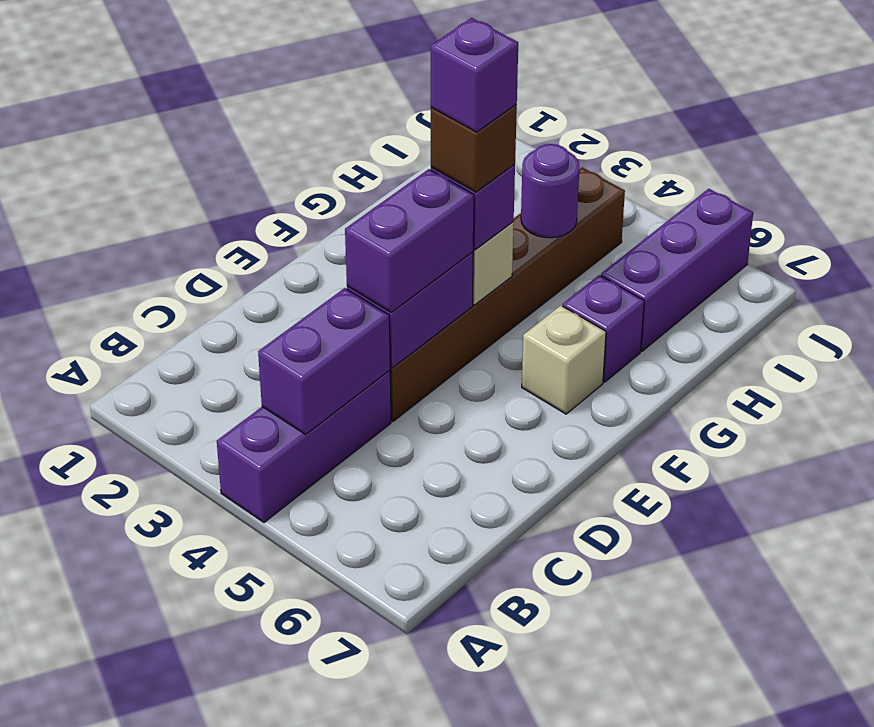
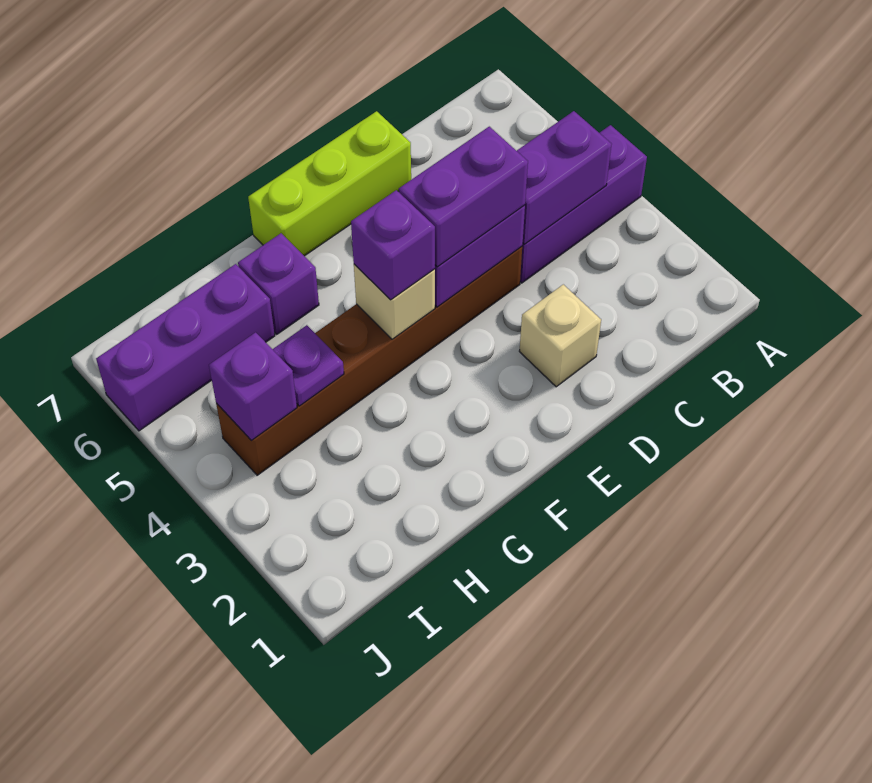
none -> lime 1x3 brick [248,111,411,256]
brown 1x1 brick [431,105,517,192] -> none
purple 1x1 brick [431,18,518,132] -> purple 1x1 brick moved to [209,332,297,441]
tan 1x1 brick [522,305,606,414] -> tan 1x1 brick moved to [519,284,601,387]
purple 1x1 round brick [521,144,579,238] -> purple 1x1 plate [273,325,344,406]

